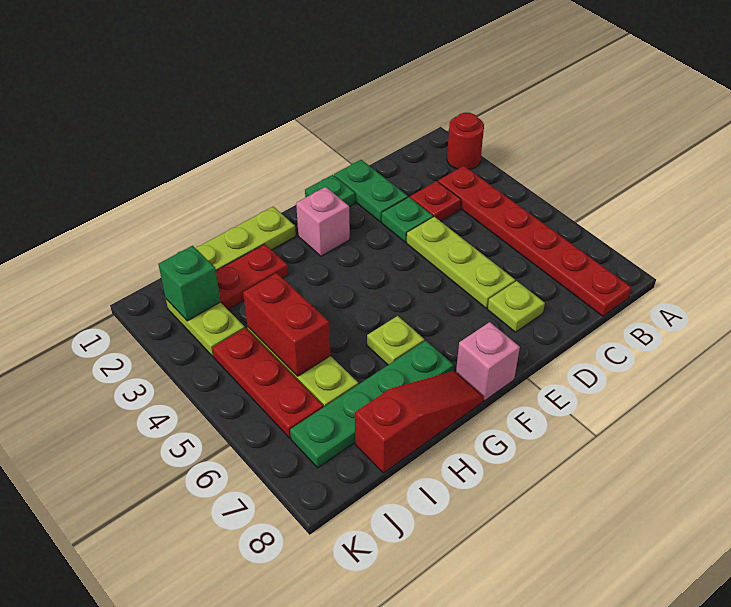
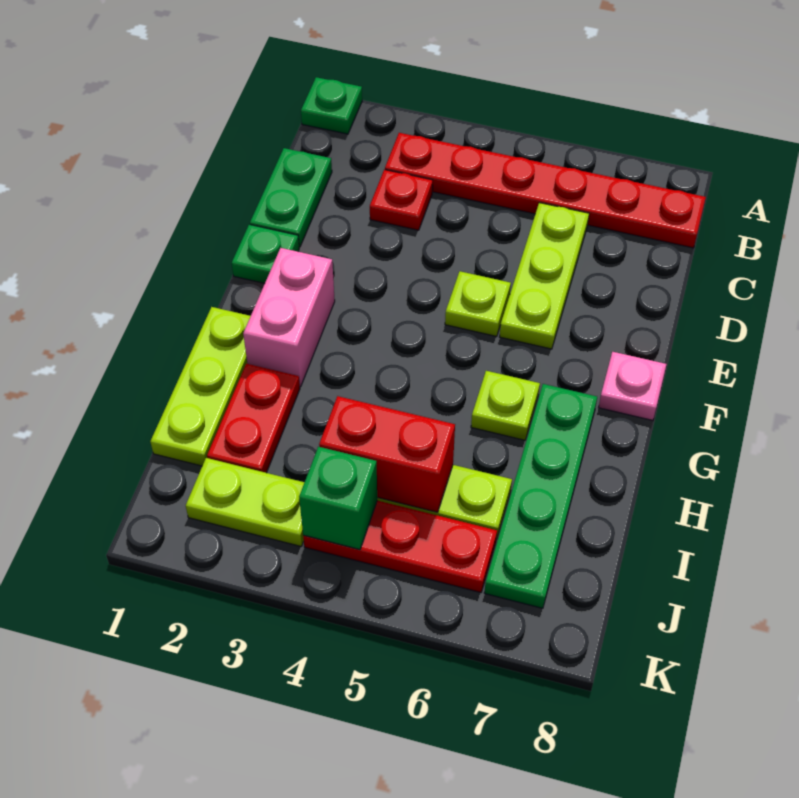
red 1x1 round brick [447,113,484,170] -> none
green 1x2 plate [334,160,408,222] -> green 1x2 plate turned to [250,148,332,247]
green 1x1 plate [382,197,433,242] -> green 1x1 plate moved to [301,77,362,134]
lime 1x3 plate [407,217,515,308] -> lime 1x3 plate turned to [500,203,589,349]
lime 1x1 plate [488,281,545,332] -> lime 1x1 plate moved to [445,271,511,337]
pink 1x1 brick [296,187,350,256] -> pink 1x2 brick [243,248,335,387]
pink 1x1 brick [456,322,520,401] -> pink 1x1 plate [599,352,666,420]
red 1x3 slope [355,371,484,473] -> none
green 1x1 brick [158,246,221,321] -> green 1x1 brick moved to [299,447,377,550]

